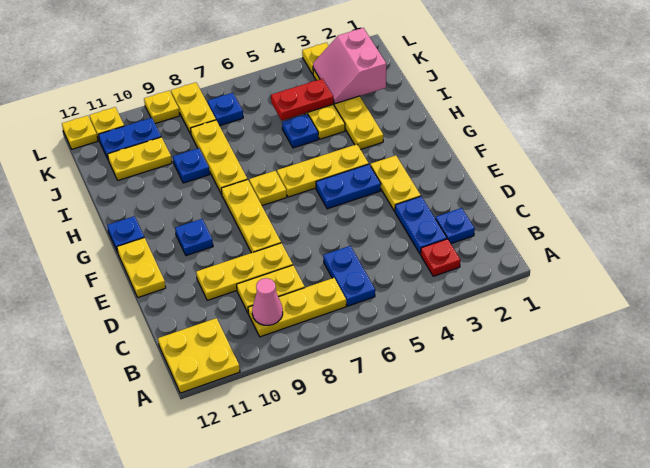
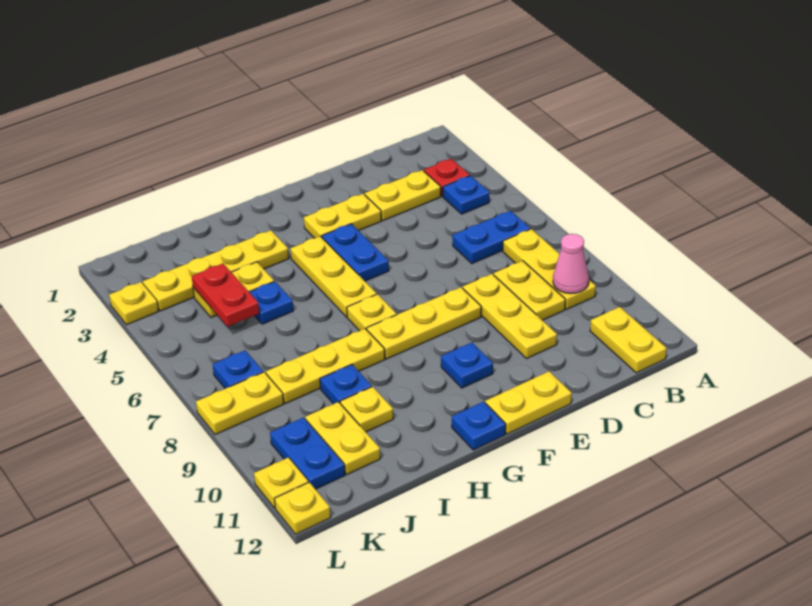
yellow 2x2 plate [158,318,240,393] -> yellow 1x2 plate [590,307,667,373]
blue 1x1 plate [436,208,475,244] -> blue 1x1 plate moved to [443,176,489,214]
blue 1x2 plate [395,196,447,254] -> yellow 1x2 plate [365,170,441,221]
pink 2x2 slope [313,28,386,104] -> none
yellow 1x1 plate [144,91,180,124] -> yellow 1x1 plate moved to [340,387,393,432]

